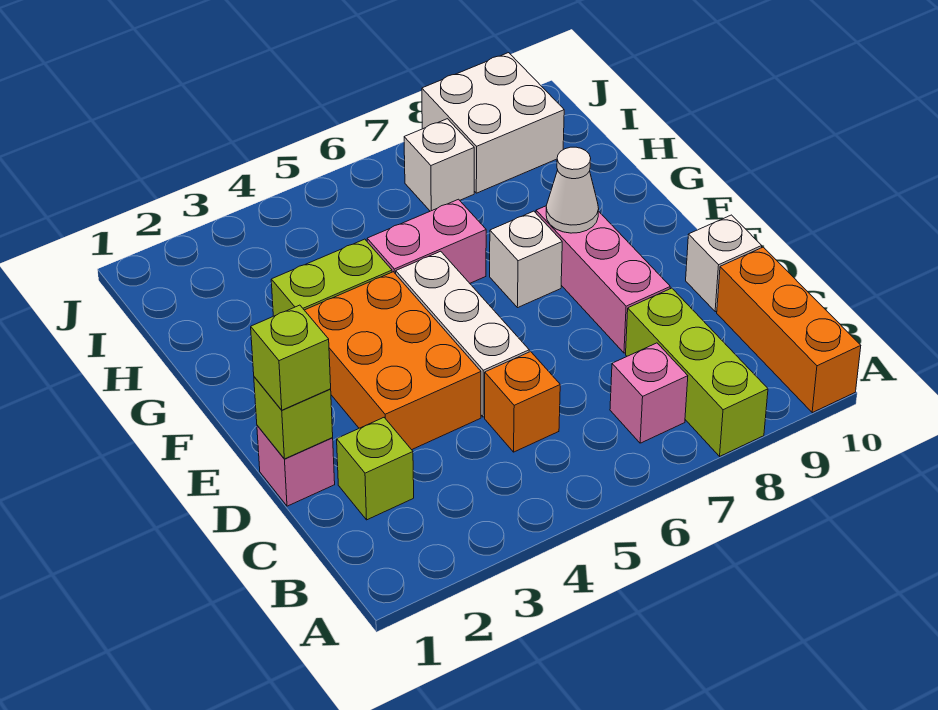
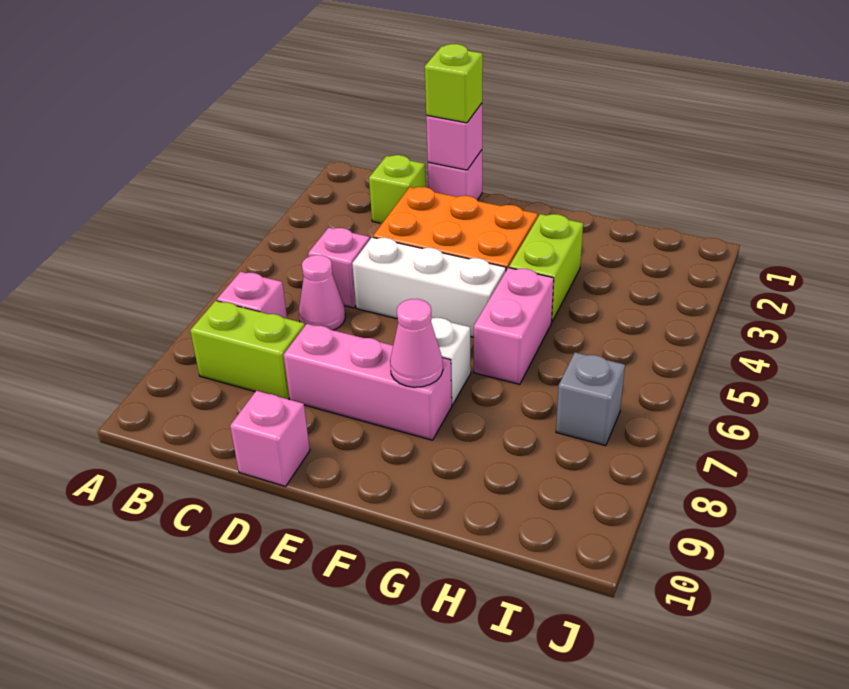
lime 1x3 brick [626,288,768,456] -> lime 1x2 brick [190,301,305,399]
orange 1x3 brick [717,247,861,413] -> none
orange 1x1 brick [485,352,560,452] -> pink 1x1 brick [308,228,370,308]
none -> pink 1x1 cone [299,255,345,330]
lime 1x1 brick [254,377,333,459] -> pink 1x1 brick [426,103,482,170]
white 1x1 brick [686,215,762,312] -> pink 1x1 brick [230,391,310,486]
white 1x1 cone [546,147,599,233] -> pink 1x1 cone [390,299,443,387]
white 1x1 brick [404,119,474,211] -> grey 1x1 brick [556,352,625,446]
white 2x2 brick [422,53,564,193] -> none

